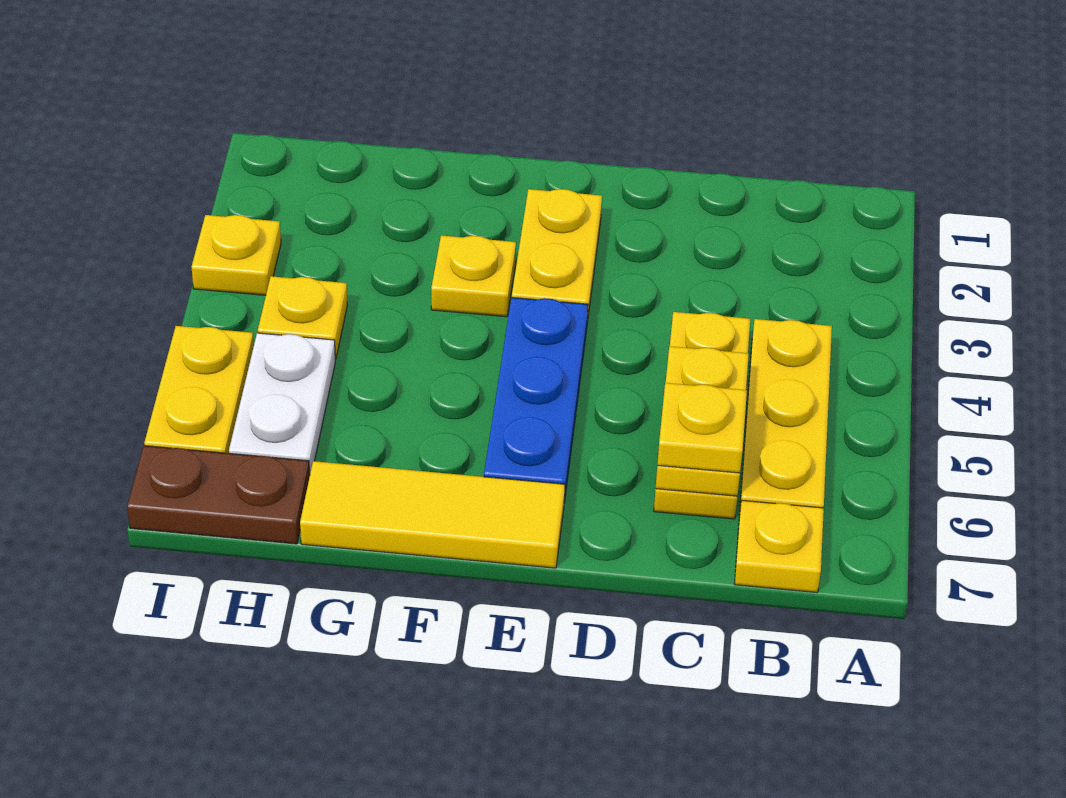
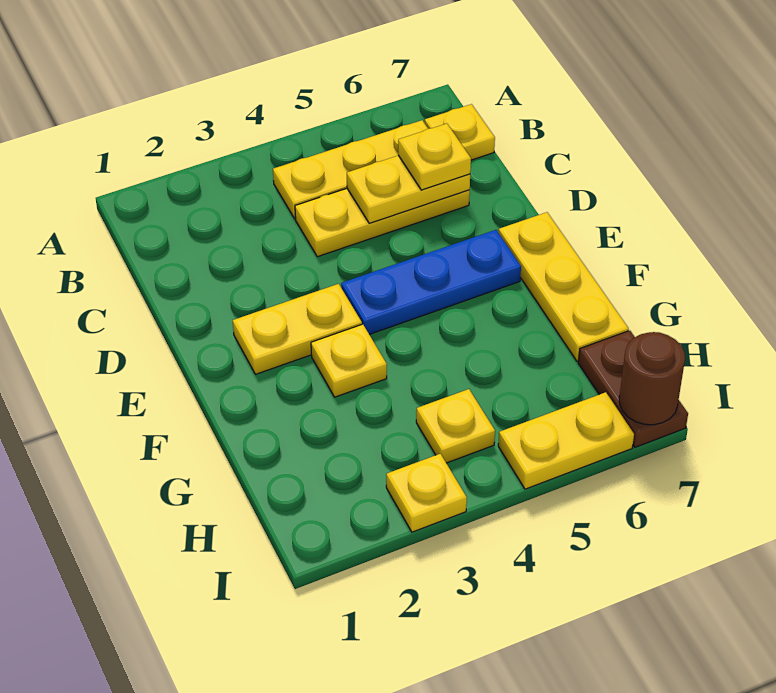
yellow 1x3 tile [300,461,565,568] -> yellow 1x3 plate [499,212,629,361]
white 1x2 plate [229,333,335,474] -> none
none -> brown 1x1 round brick [619,332,685,425]

